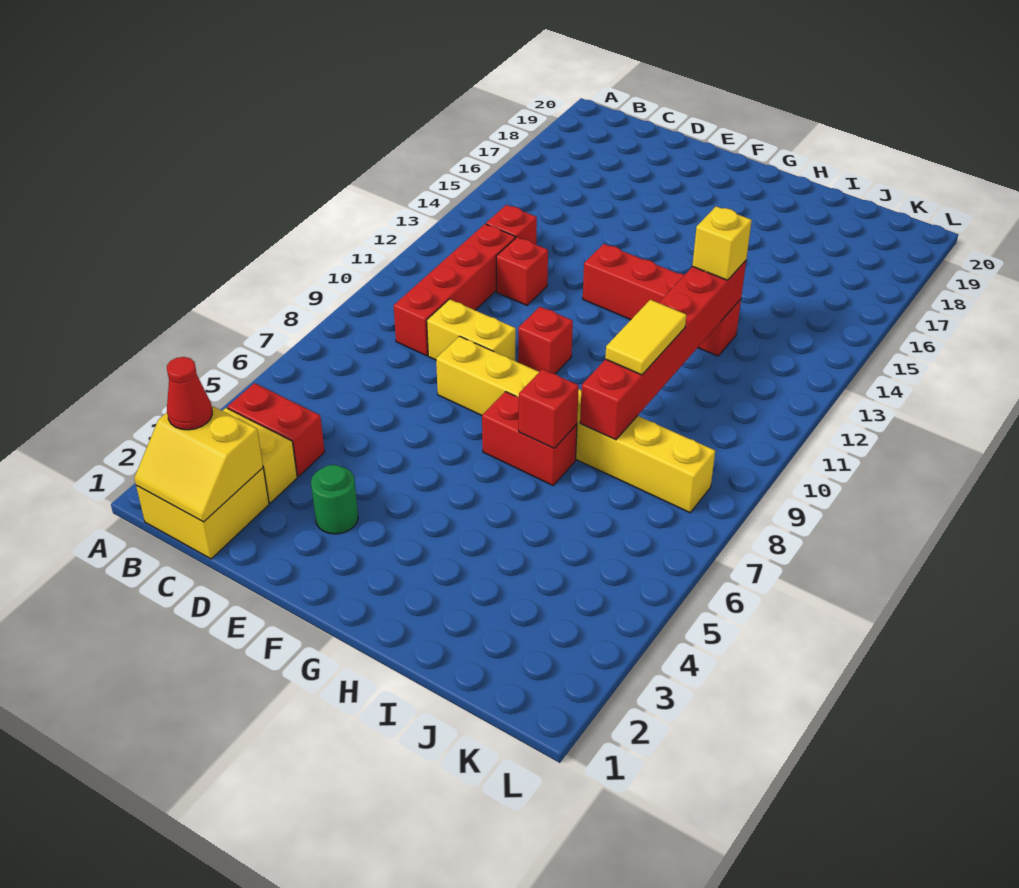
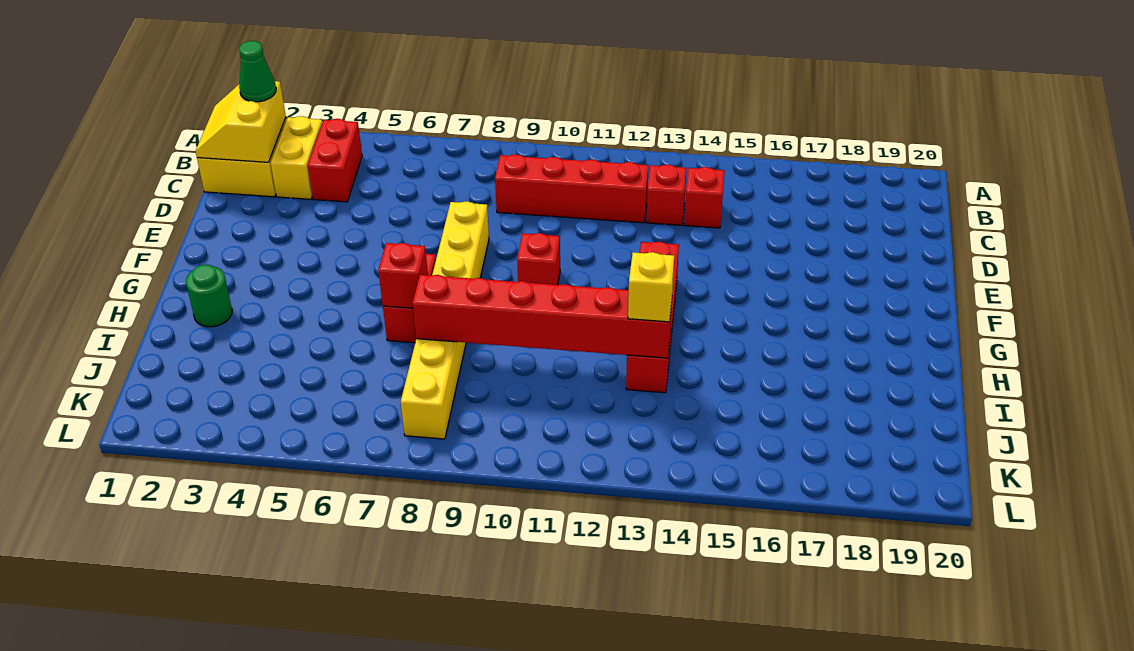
red 1x1 cone [167,357,212,430] -> green 1x1 cone [239,41,276,102]
yellow 1x2 brick [427,299,516,361] -> none
red 1x1 brick [496,237,548,305] -> red 1x1 brick moved to [684,167,725,228]
green 1x1 round brick [311,465,358,534] -> green 1x1 round brick moved to [186,265,232,327]
yellow 1x2 tile [605,300,686,375] -> none

